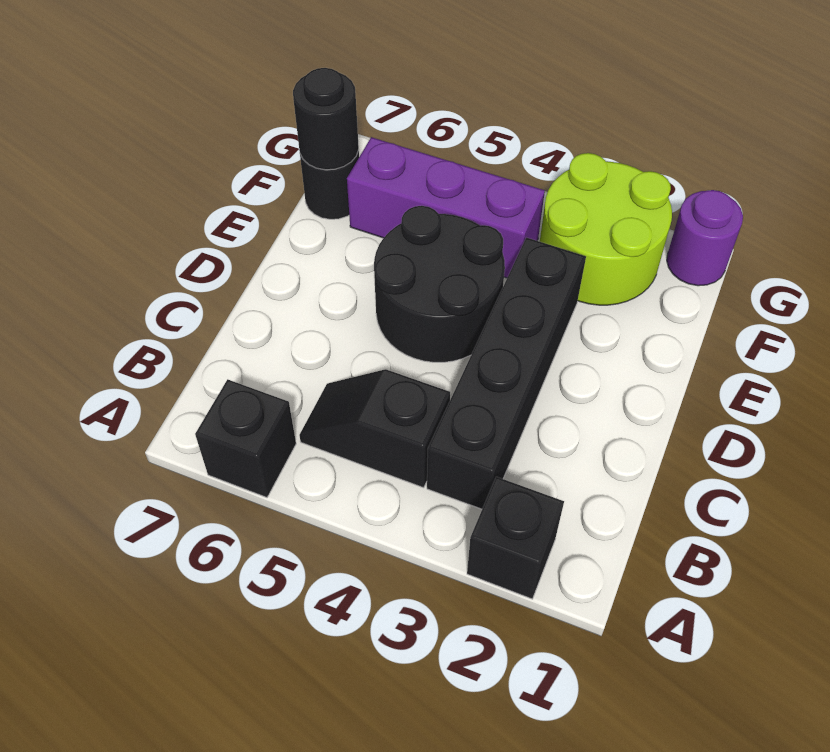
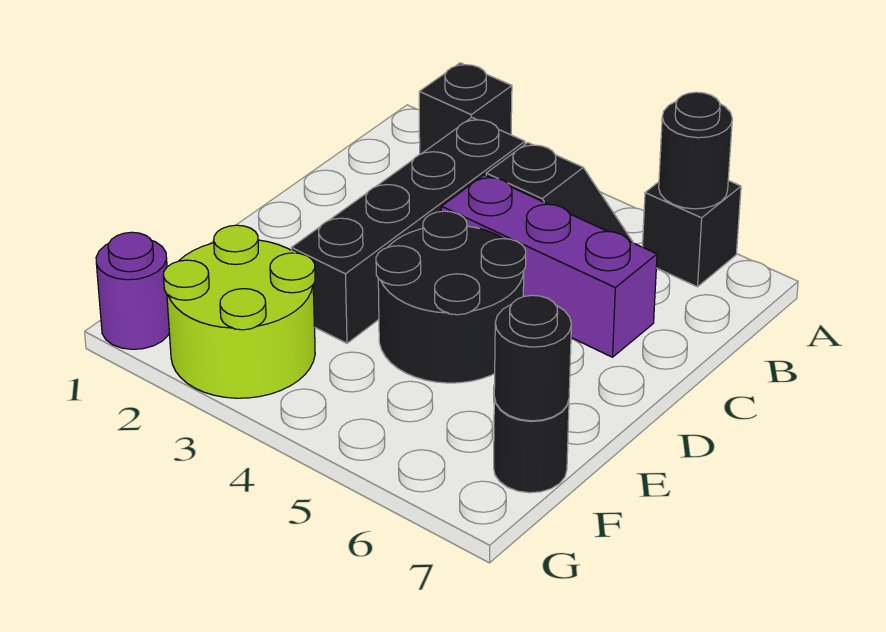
none -> black 1x1 round brick [659,92,732,209]
purple 1x3 brick [347,137,545,278] -> purple 1x3 brick moved to [441,175,657,357]

